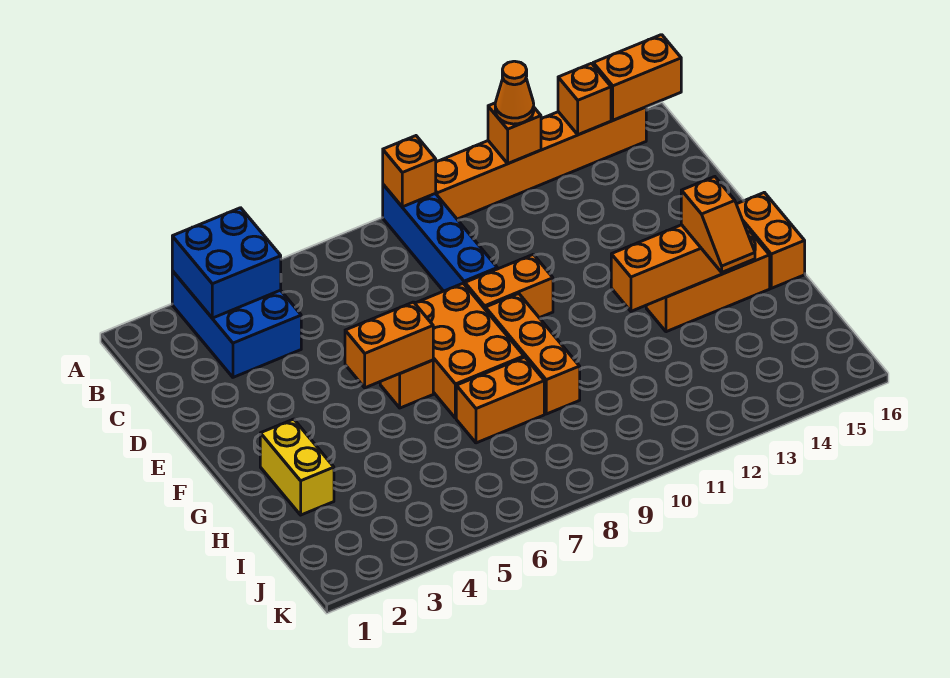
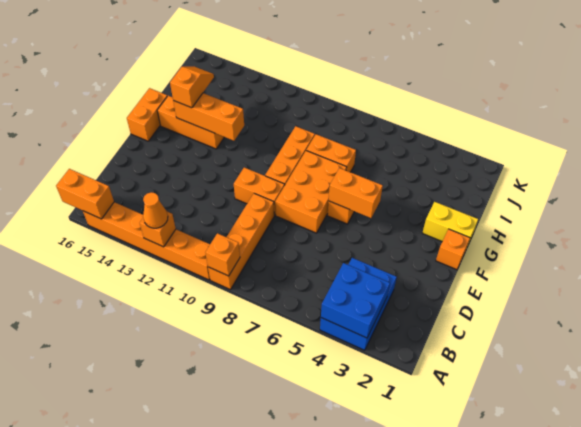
blue 1x4 brick [383,185,497,291] -> orange 1x4 brick [208,193,275,290]
orange 1x1 brick [558,63,611,135] -> orange 1x1 brick moved to [436,229,470,270]
yellow 1x2 brick [260,419,334,515] -> yellow 1x2 brick turned to [423,202,478,247]

